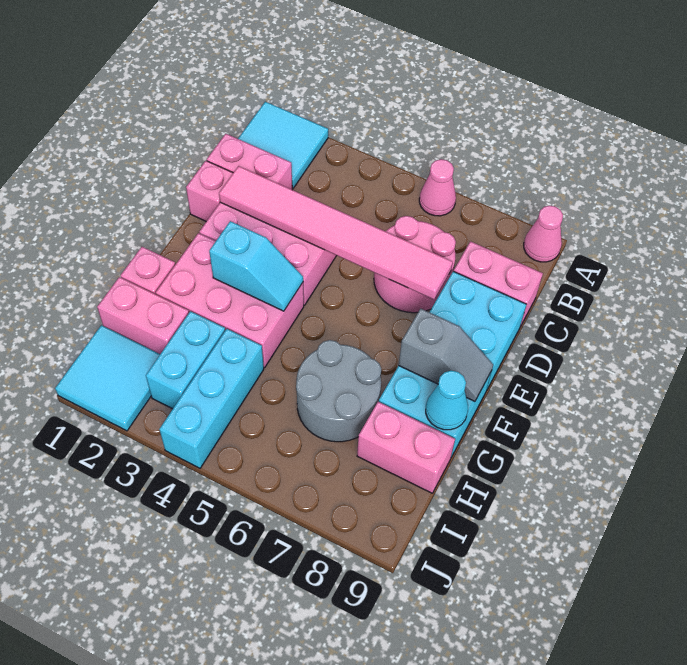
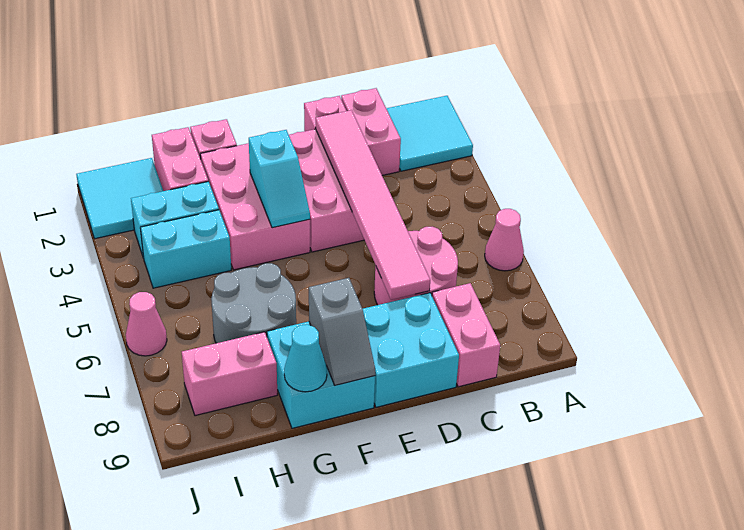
pink 1x1 cone [524,206,563,262] -> pink 1x1 cone moved to [126,292,167,356]
cyan 1x3 brick [159,329,264,468] -> cyan 1x2 brick [140,210,231,288]
pink 1x2 brick [357,402,455,493] -> pink 1x2 brick turned to [182,332,277,416]

